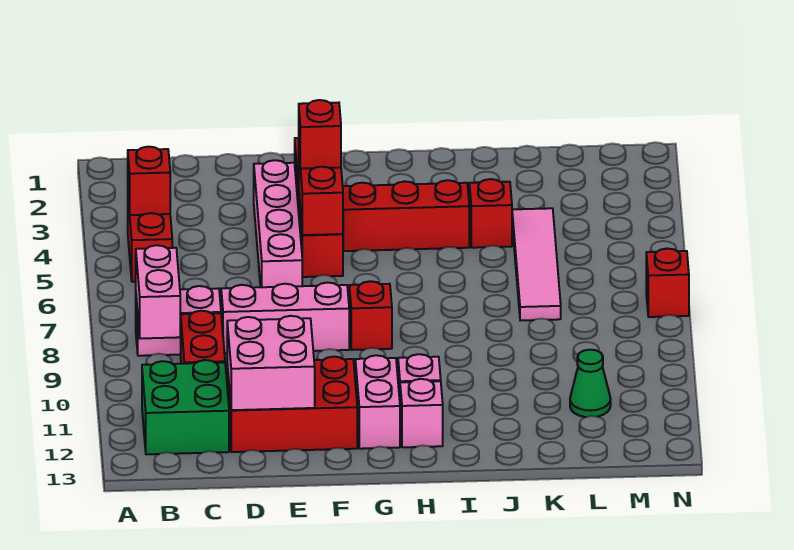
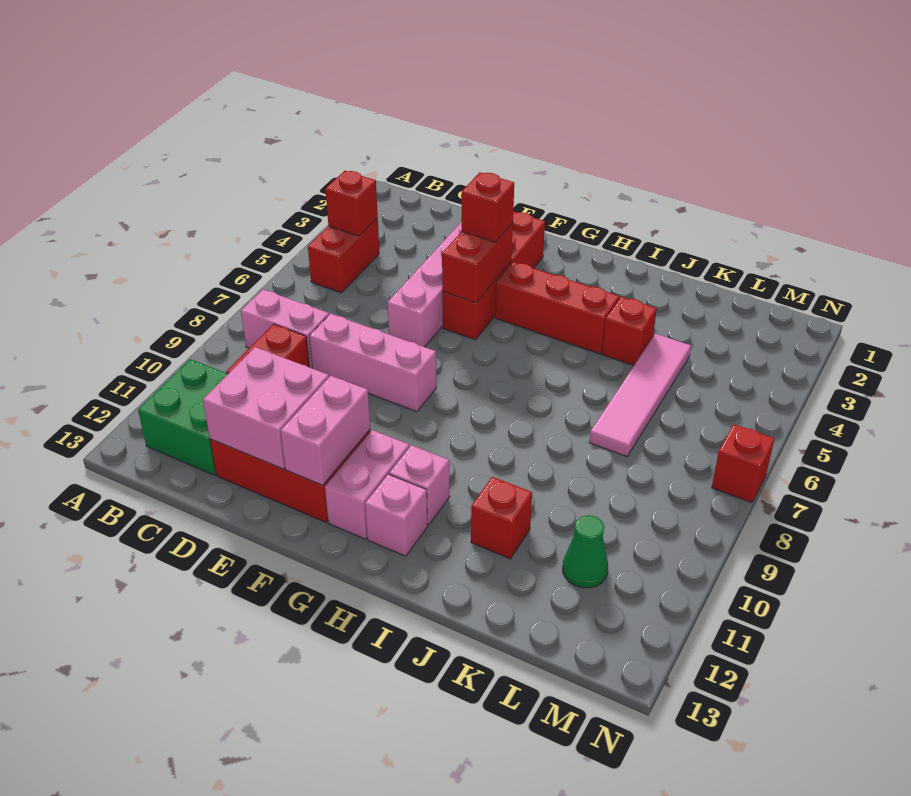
pink 1x2 brick [136,245,180,338] -> pink 1x2 brick moved to [281,376,370,485]
red 1x1 brick [349,281,392,350] -> red 1x1 brick moved to [471,477,532,559]

